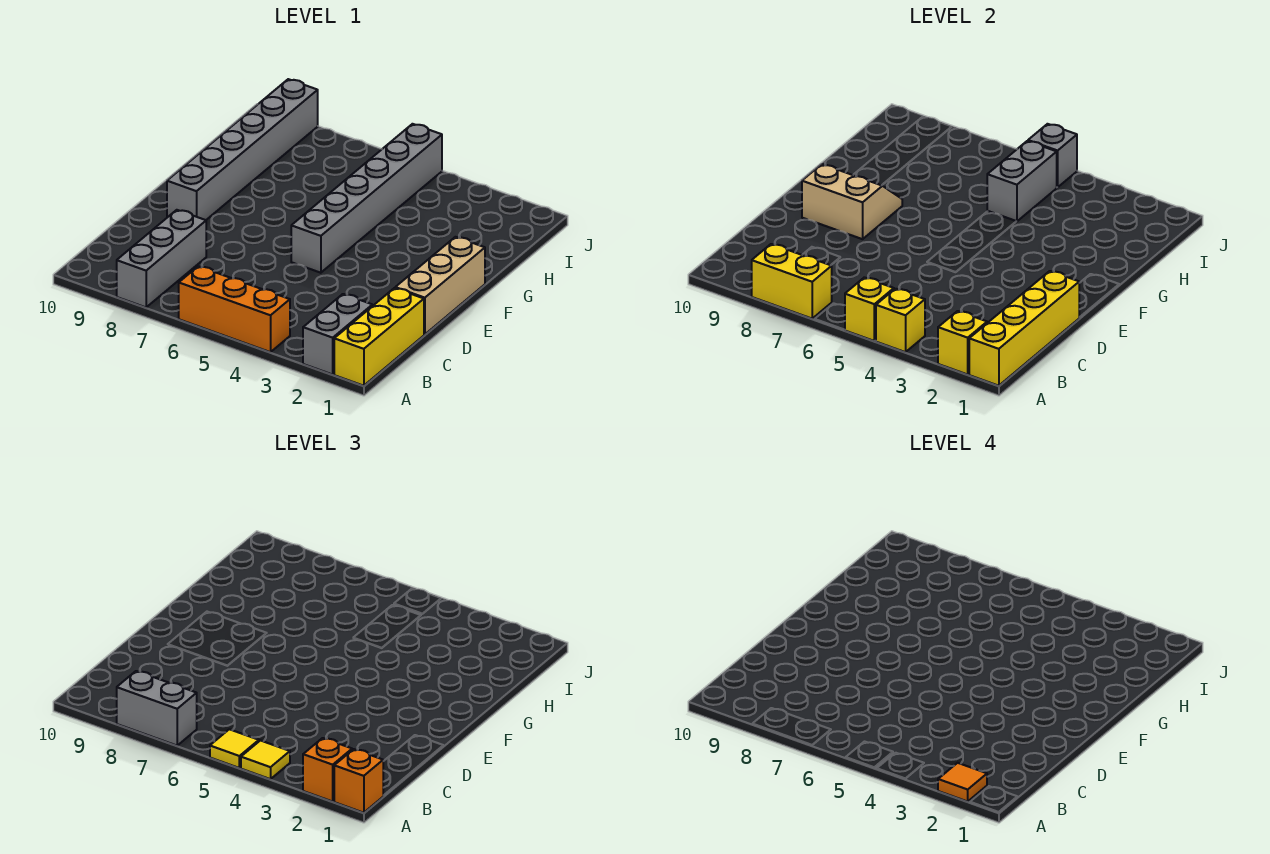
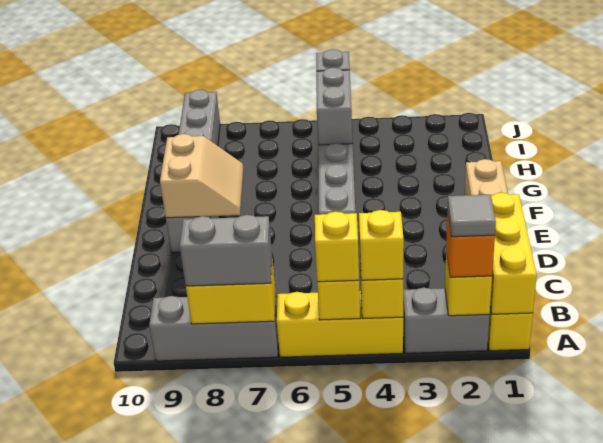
yellow 1x4 brick [969,271,1079,386] -> yellow 1x3 brick [490,193,537,314]
orange 1x1 brick [334,749,384,813] -> none
grey 1x2 brick [303,294,372,374] -> grey 1x2 brick turned to [403,288,490,353]
orange 1x1 tile [938,763,987,801] -> grey 1x1 tile [448,195,496,237]
orange 1x3 brick [179,266,290,352] -> yellow 1x3 brick [277,291,403,357]
yellow 1x1 tile [241,741,290,779] -> yellow 1x1 brick [359,210,404,280]
yellow 1x1 tile [210,729,259,768] -> yellow 1x1 brick [315,212,359,282]
grey 1x3 brick [117,210,206,307] -> grey 1x3 brick turned to [149,296,278,361]
tan 2x2 slope [802,164,902,239] -> tan 2x2 slope turned to [160,134,244,218]

